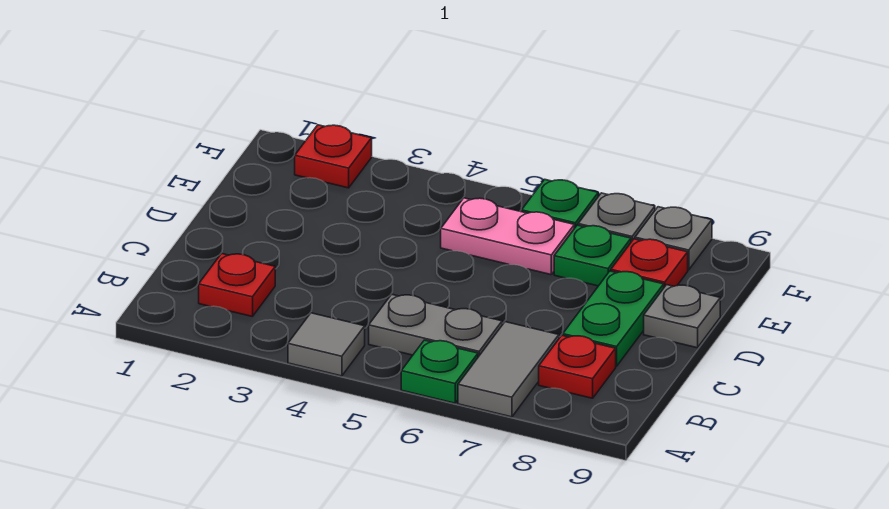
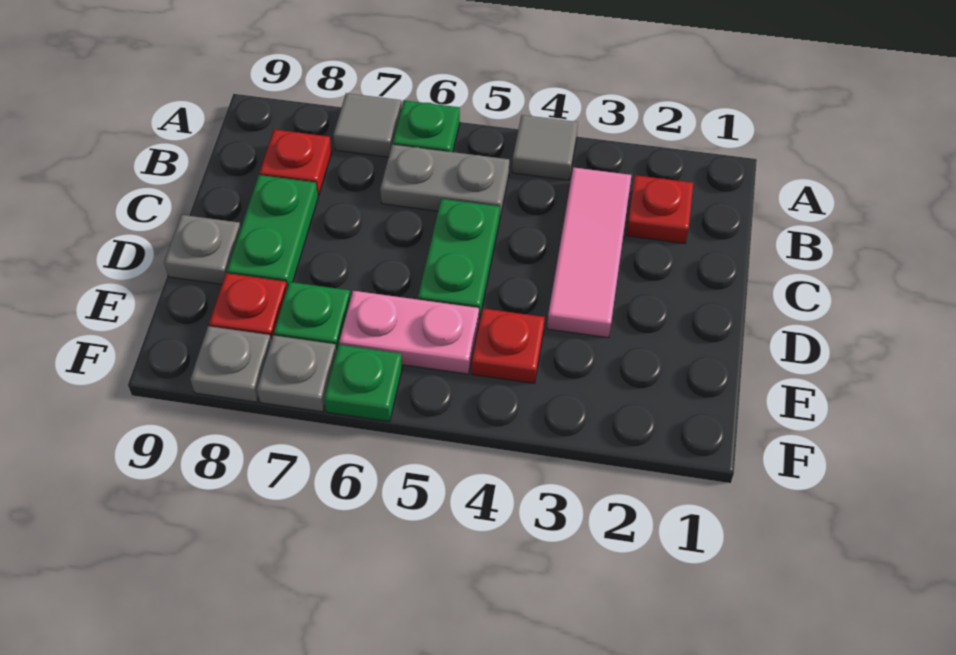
grey 1x2 tile [458,322,559,417] -> grey 1x1 tile [333,93,402,157]
none -> pink 1x3 tile [547,167,631,338]
none -> green 1x2 plate [418,199,500,320]
red 1x1 plate [295,125,372,188] -> red 1x1 plate moved to [472,308,545,383]

